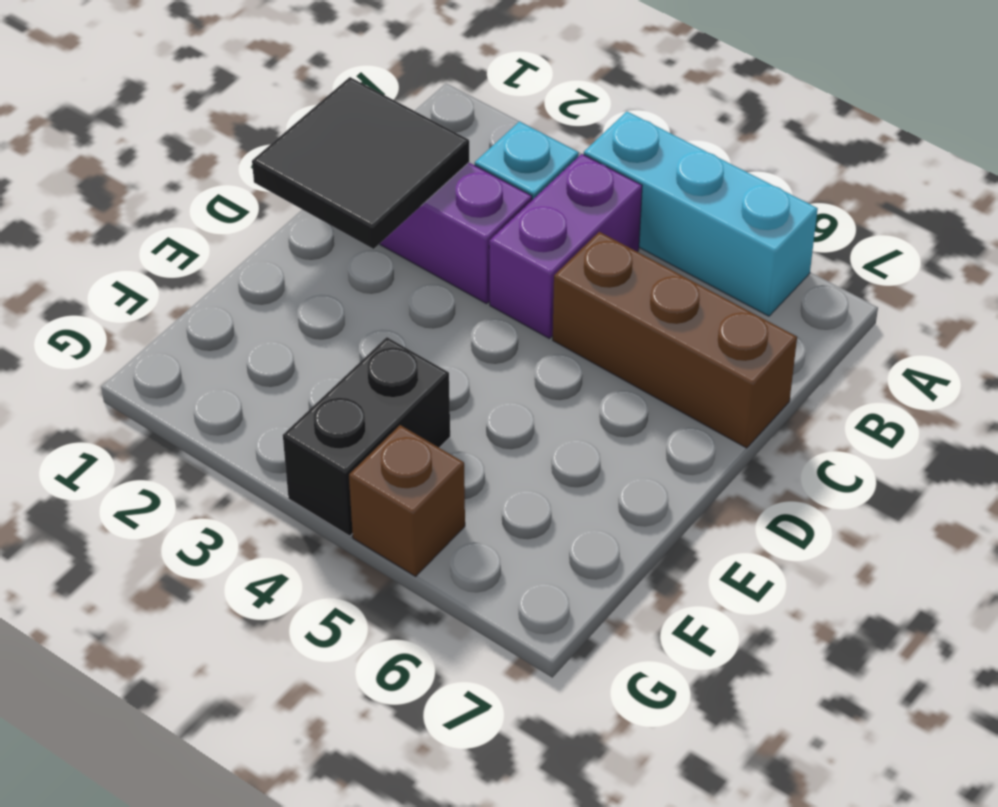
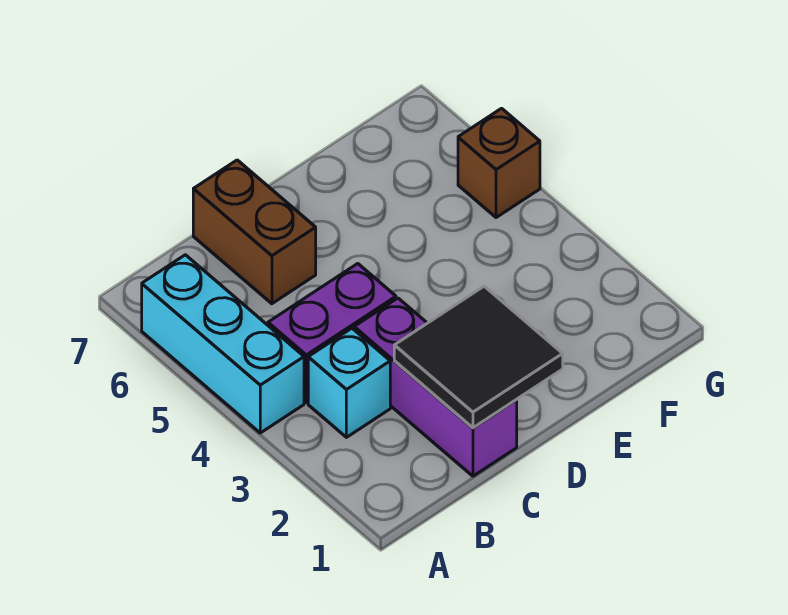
brown 1x3 brick [553,232,797,448] -> brown 1x2 brick [193,160,316,304]
black 1x2 brick [283,337,450,536] -> none

